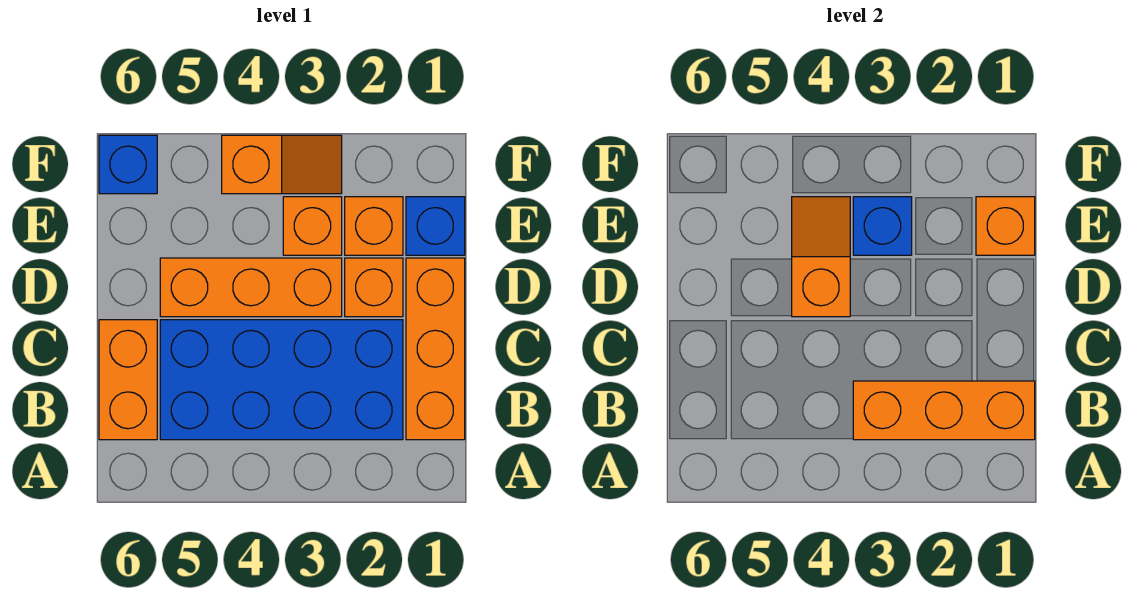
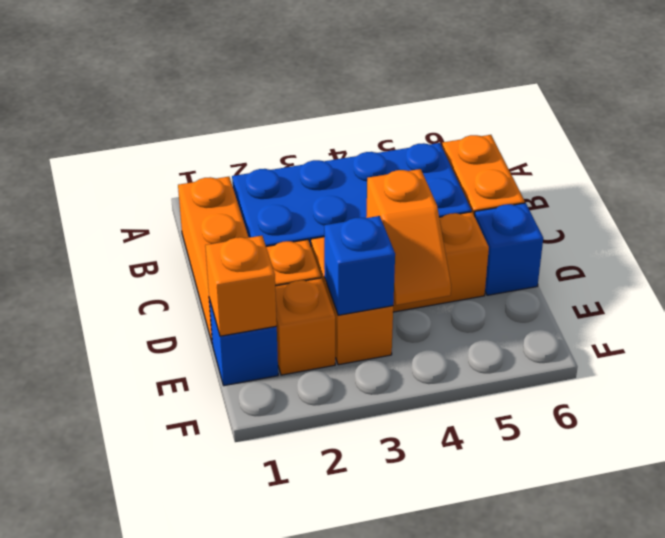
orange 1x3 brick [853,381,1035,440] -> none
orange 1x2 slope [222,135,342,194] -> none
blue 1x1 brick [99,135,157,194] -> blue 1x1 brick moved to [475,203,543,295]

